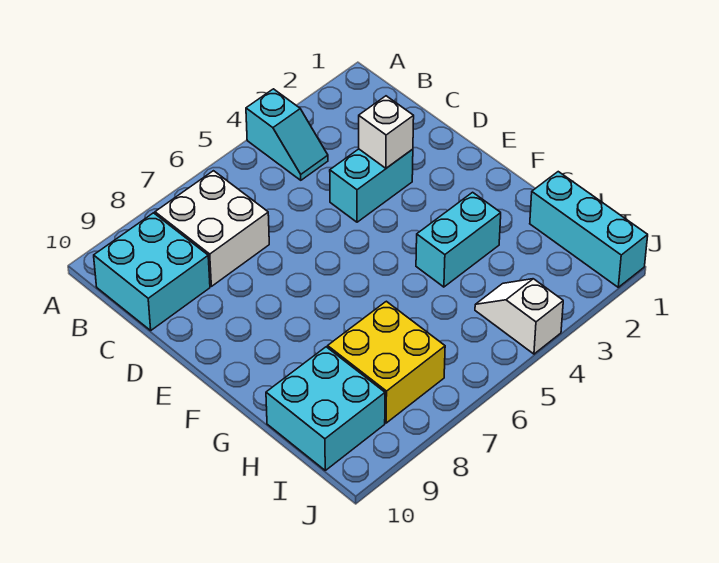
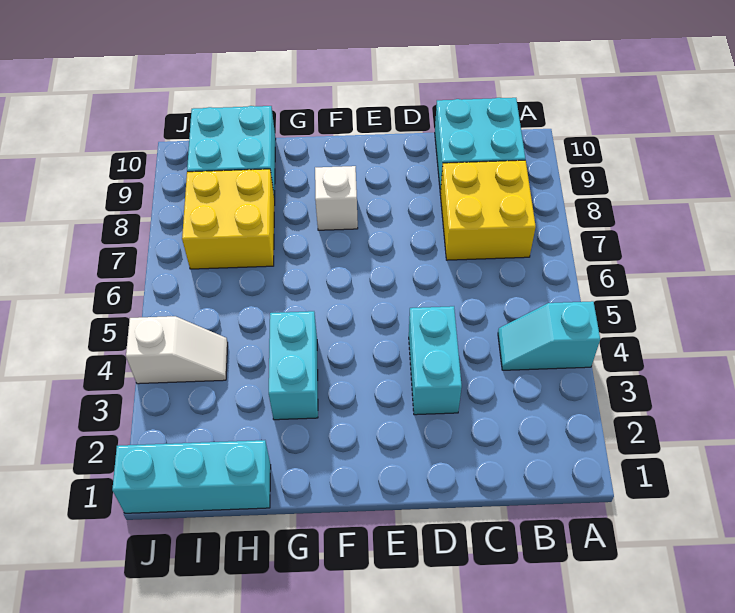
white 2x2 brick [155,171,269,286] -> yellow 2x2 brick [440,160,536,260]
white 1x1 brick [359,96,414,168] -> white 1x1 brick moved to [315,166,358,230]

